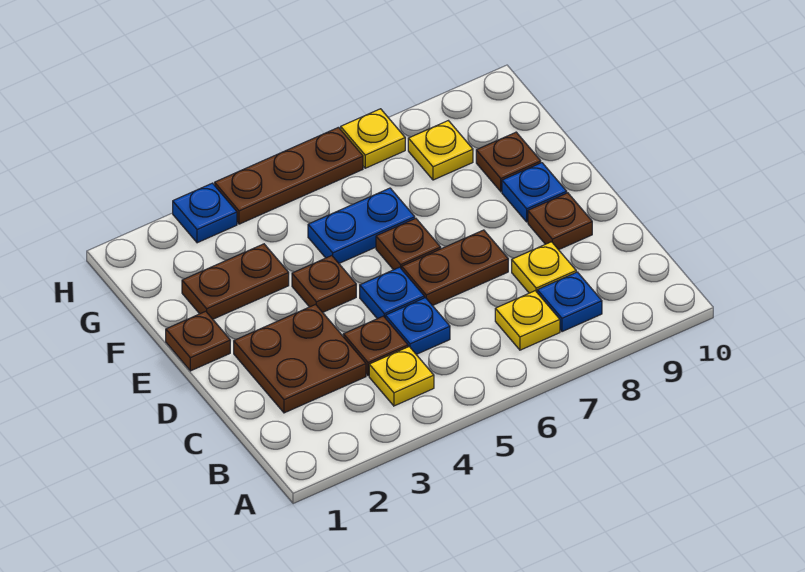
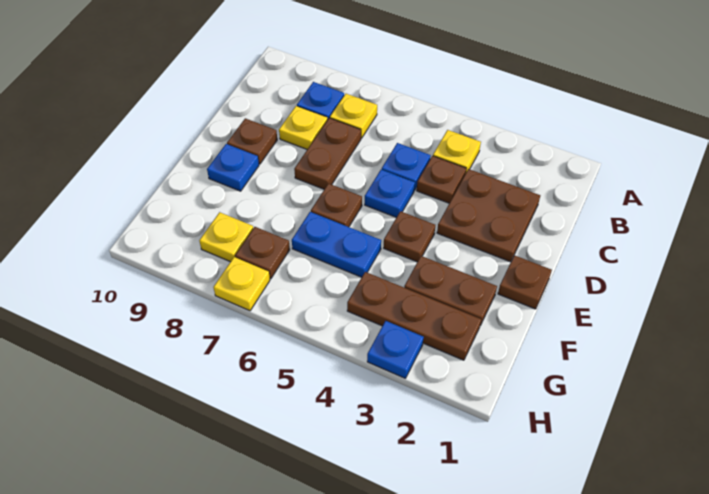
brown 1x2 plate [402,230,508,306] -> brown 1x2 plate turned to [294,118,361,189]
brown 1x1 plate [476,132,541,192] -> brown 1x1 plate moved to [235,227,290,279]
brown 1x3 plate [215,127,363,224] -> brown 1x3 plate moved to [347,272,481,360]

